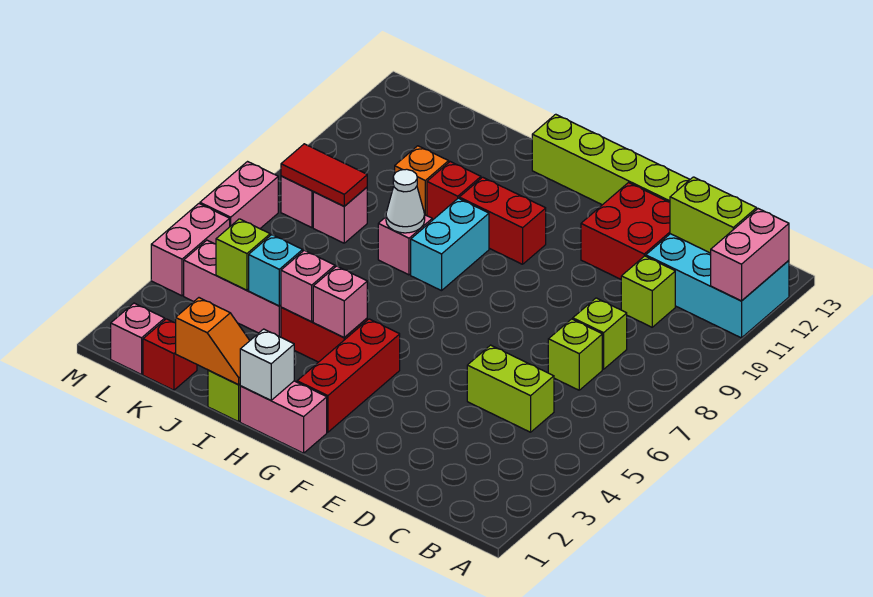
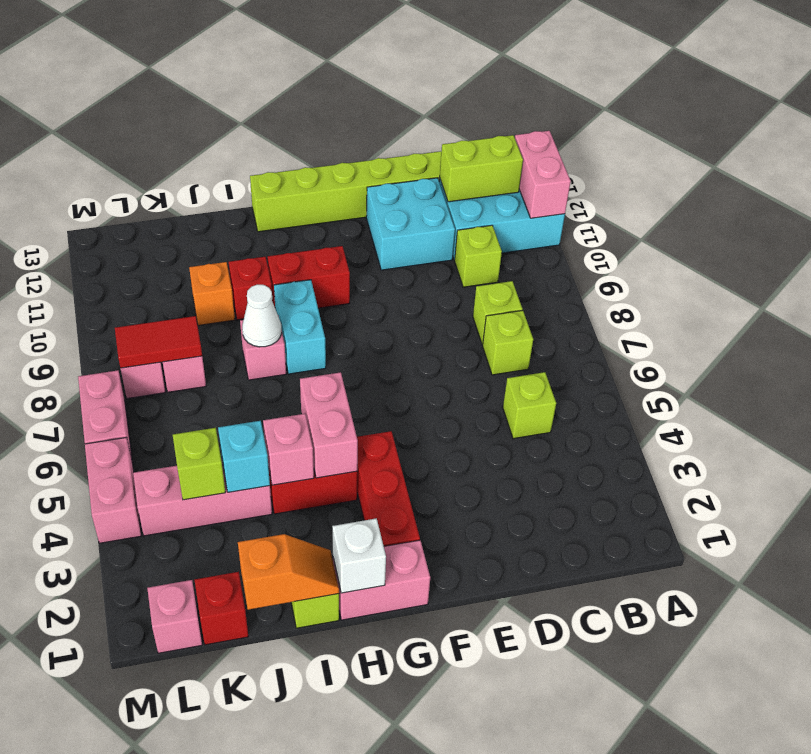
lime 1x2 brick [467,345,554,432] -> lime 1x1 brick [503,372,556,439]
red 2x2 brick [581,183,670,279] -> cyan 2x2 brick [366,178,455,270]
pink 1x1 brick [313,266,367,337] -> pink 1x2 brick [300,372,358,478]

